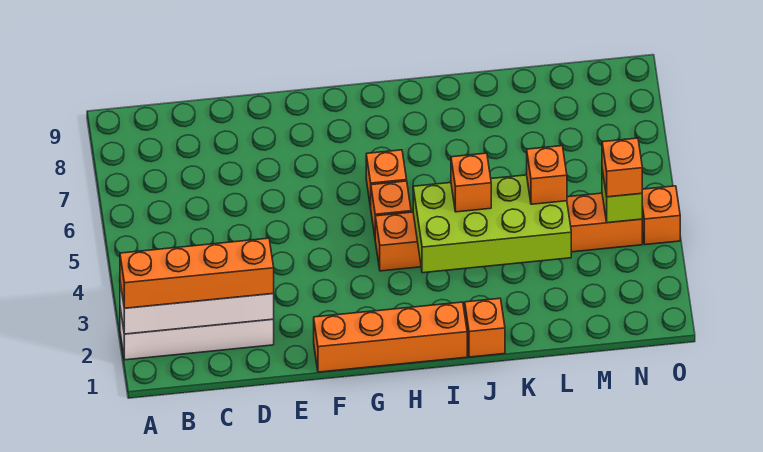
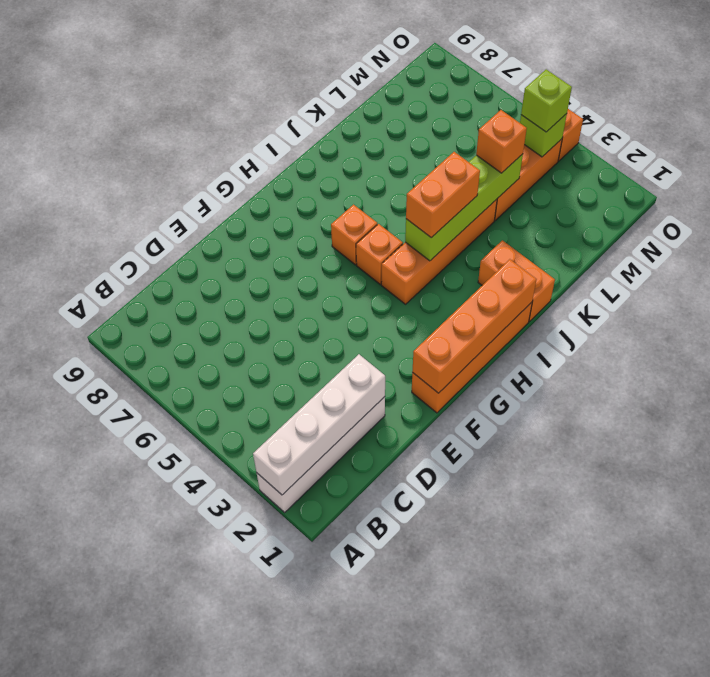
orange 1x4 brick [120,238,274,308] -> orange 1x4 brick moved to [412,259,536,393]
lime 2x4 brick [413,175,571,273] -> lime 1x4 brick [405,154,523,261]
orange 1x1 brick [465,298,505,357] -> orange 1x2 brick [478,240,555,322]
orange 1x1 brick [451,153,491,212] -> orange 1x2 brick [406,152,480,238]
orange 1x1 brick [602,138,642,197] -> lime 1x1 brick [521,69,572,132]

